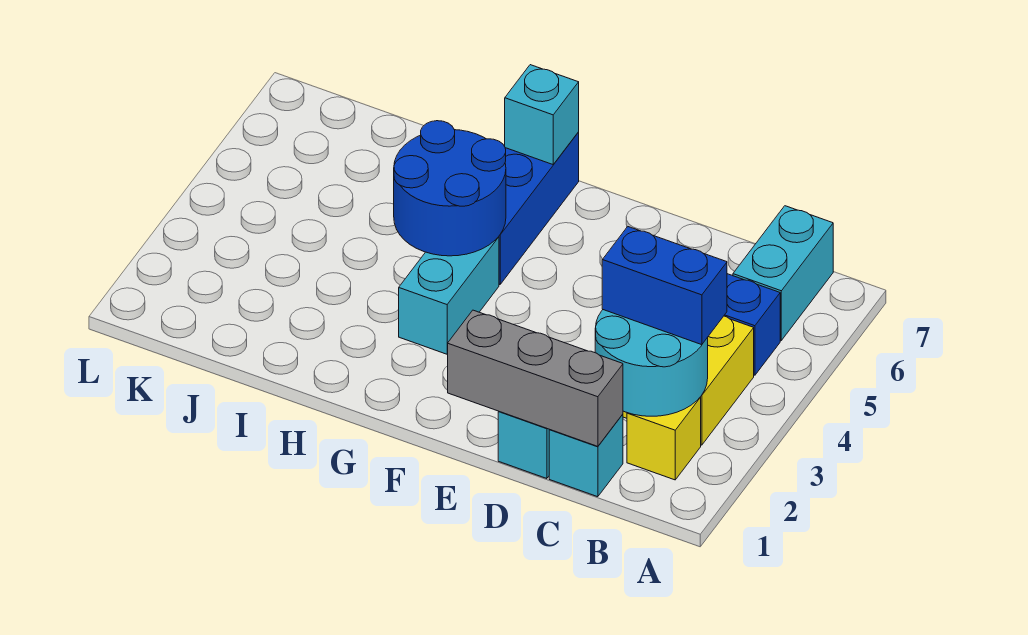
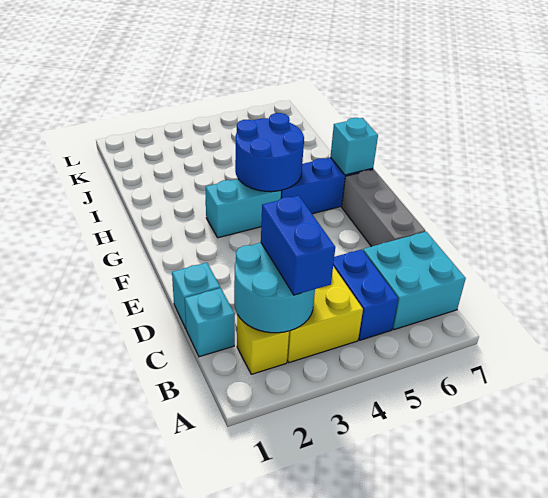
cyan 1x2 brick [733,206,833,340] -> cyan 2x2 brick [363,232,466,330]
grey 1x3 brick [448,310,623,446] -> grey 1x3 brick moved to [342,170,425,247]

